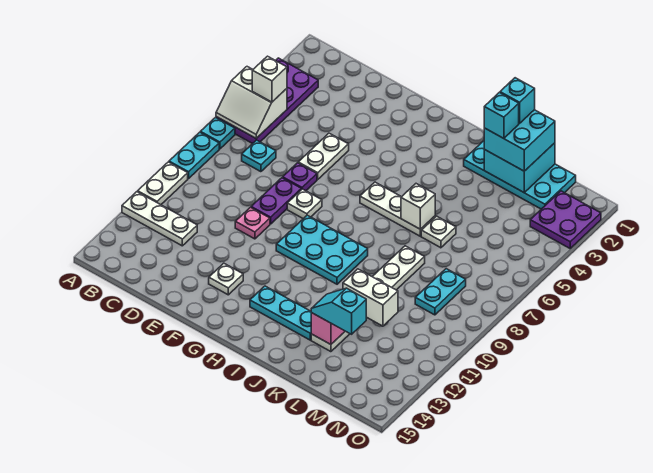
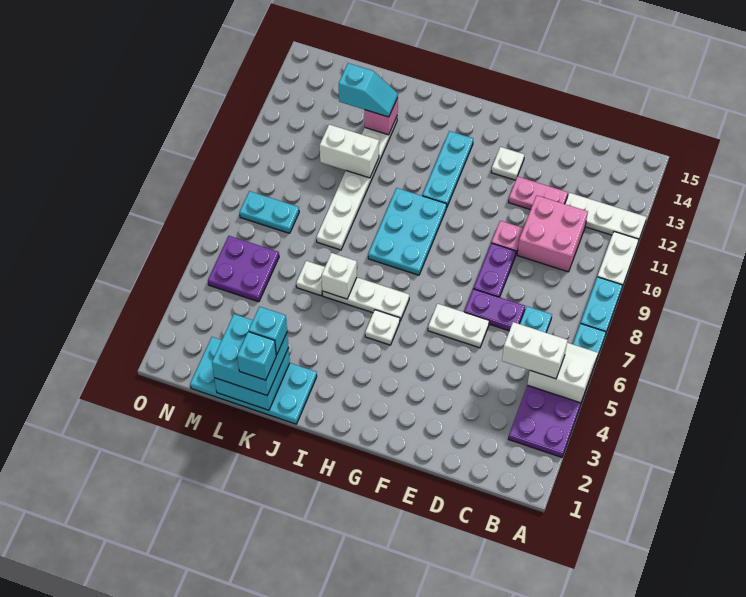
white 1x1 brick [252,56,287,102] -> white 1x2 brick [502,322,568,379]
none -> pink 2x2 brick [517,195,588,272]
none -> pink 1x2 plate [509,176,568,210]
white 1x2 plate [298,133,349,179] -> white 1x2 plate turned to [428,304,489,348]
purple 1x1 plate [283,163,317,191] -> purple 1x2 plate [464,289,525,331]
white 1x1 plate [287,189,322,219] -> white 1x1 plate moved to [365,310,400,345]
cyan 2x3 plate [276,215,368,284] -> cyan 2x3 plate turned to [368,188,447,275]
cyan 1x3 plate [250,286,312,340] -> cyan 1x3 plate turned to [423,131,473,208]
cyan 1x2 plate [415,269,466,315] -> cyan 1x2 plate turned to [239,191,299,233]
purple 2x2 plate [530,191,601,248] -> purple 2x2 plate moved to [208,236,279,302]

